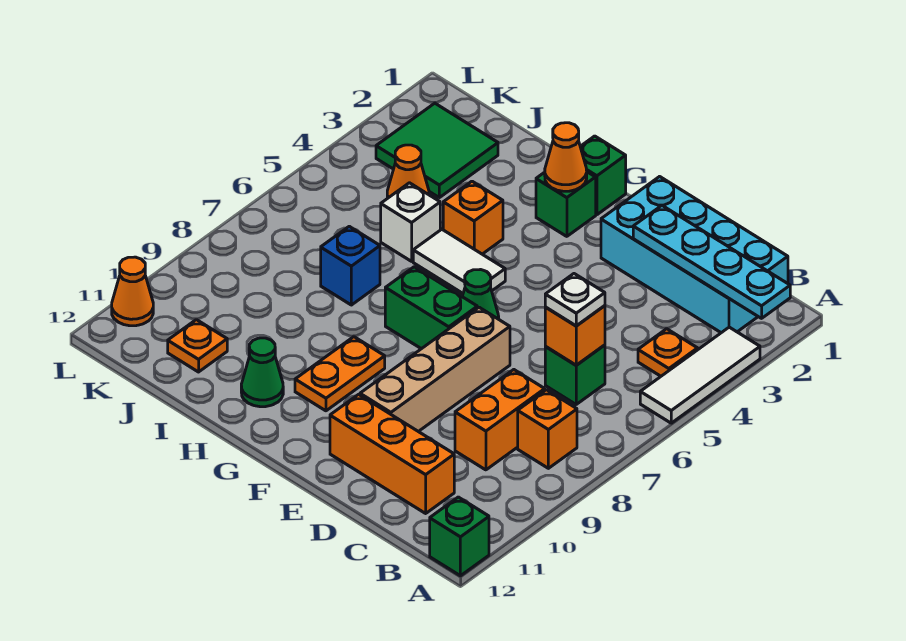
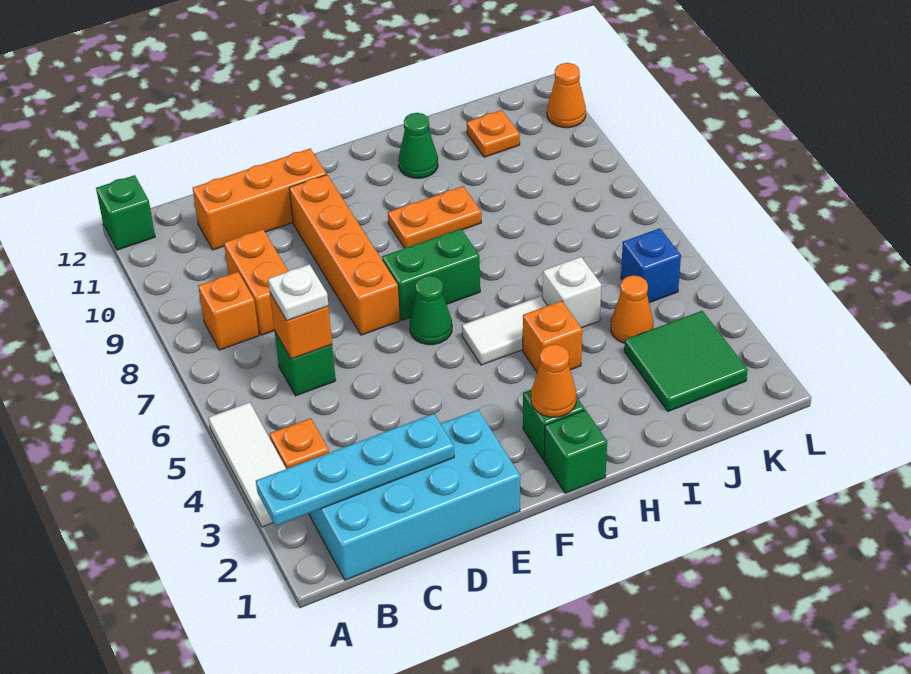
tan 1x4 brick [360,307,510,432] -> orange 1x4 brick [289,175,400,335]
orange 1x2 plate [295,337,385,411] -> orange 1x2 plate turned to [388,186,481,248]
blue 1x1 brick [321,226,380,305] -> blue 1x1 brick moved to [621,228,681,303]

